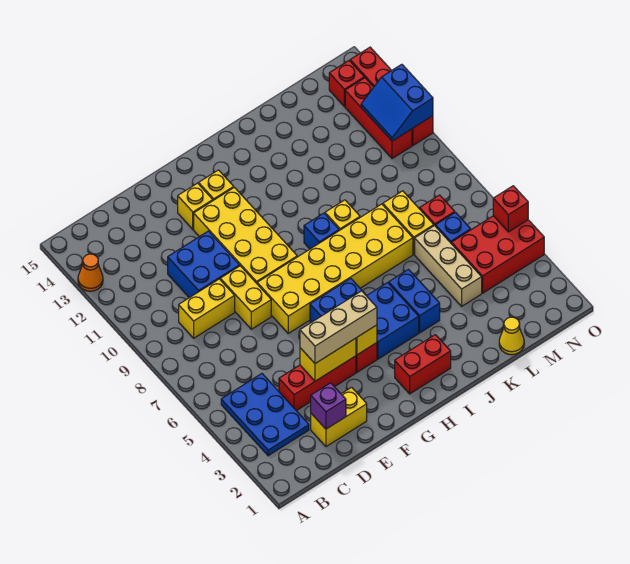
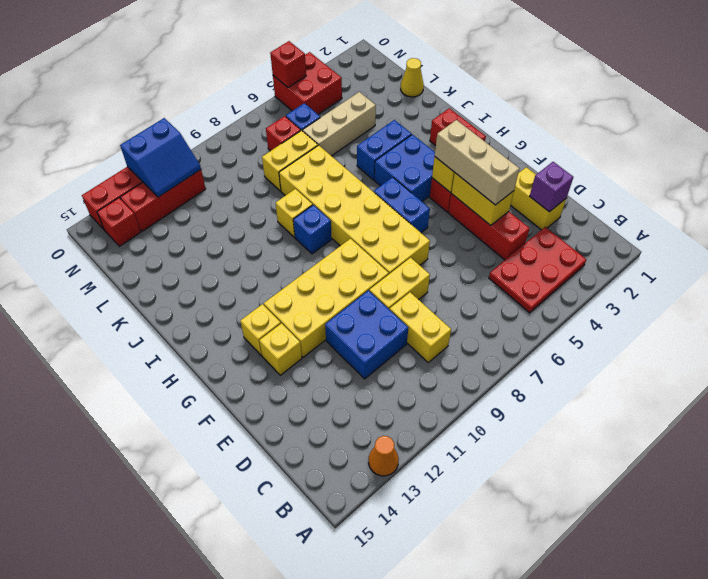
blue 2x3 plate [221,374,309,456] -> red 2x3 plate [489,227,587,313]
red 2x3 brick [451,216,544,293] -> red 2x2 brick [273,52,342,114]

